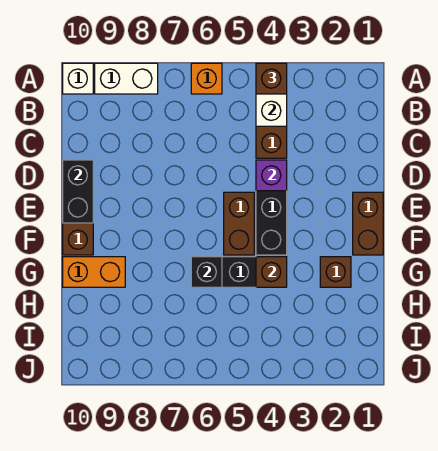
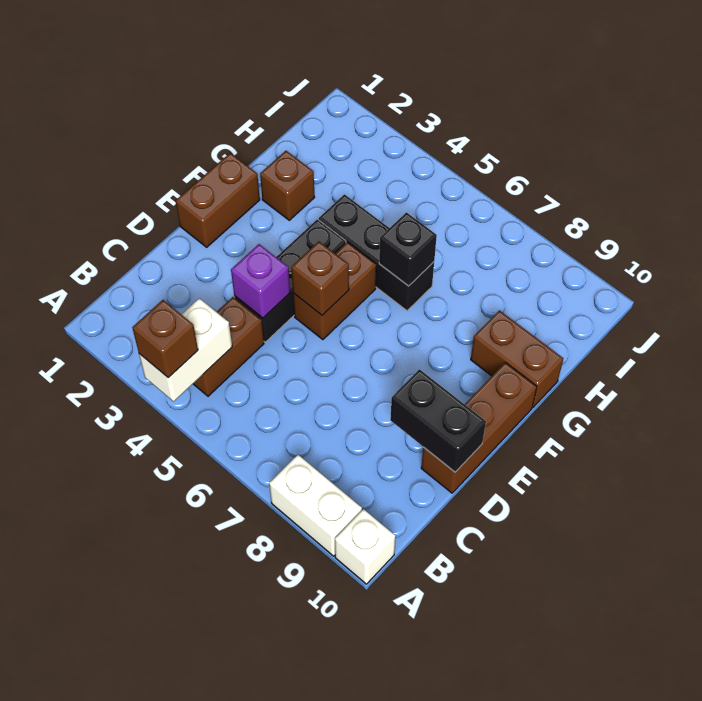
orange 1x1 brick [191,63,222,94] -> none
black 1x2 brick [63,160,93,223] -> black 1x2 brick turned to [390,369,486,472]
brown 1x1 brick [256,257,287,287] -> brown 1x1 brick moved to [291,241,349,315]
orange 1x2 brick [63,257,125,287] -> brown 1x2 brick [471,310,563,407]

